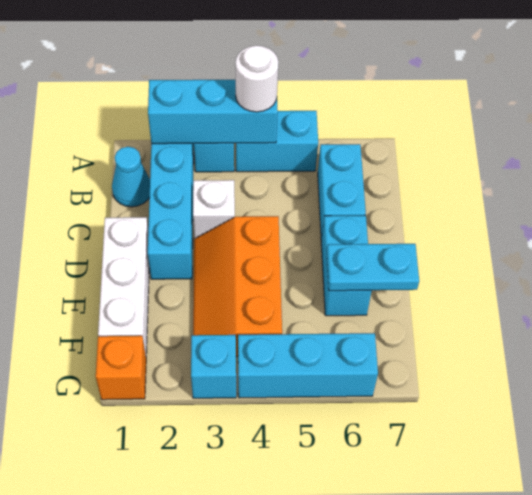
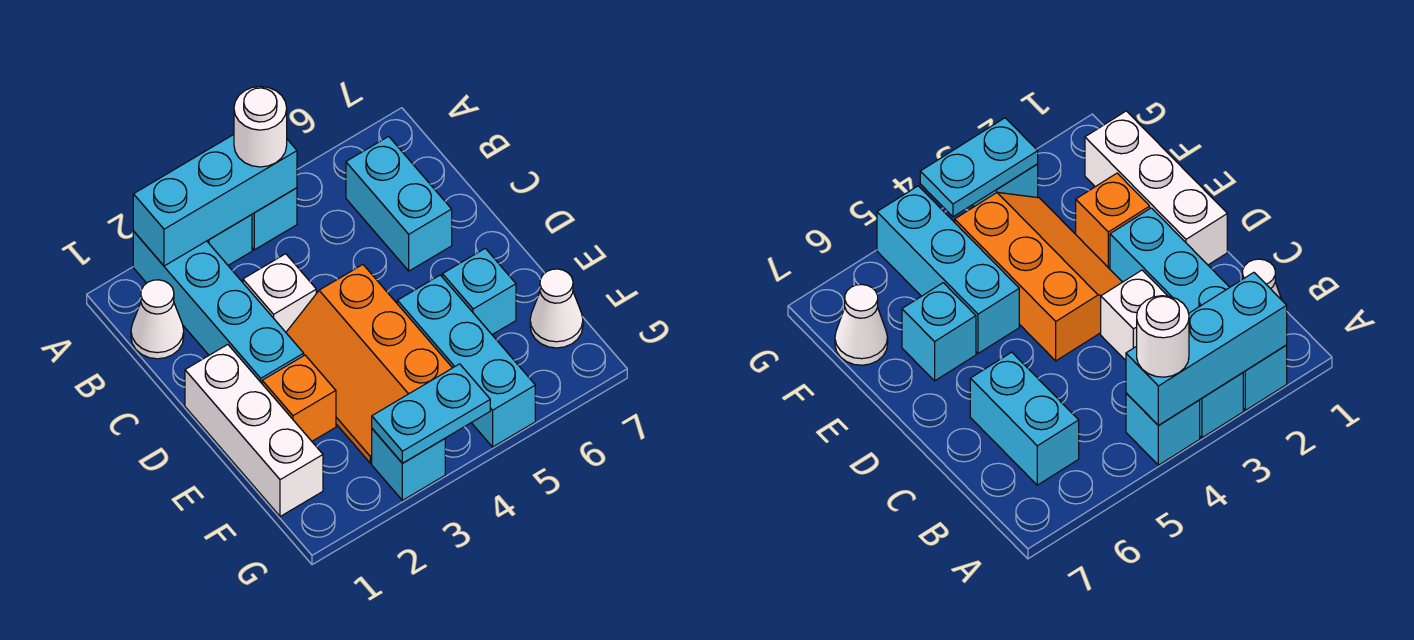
cyan 1x2 brick [236,111,318,172] -> cyan 1x1 brick [252,188,297,250]
cyan 1x1 cone [112,147,150,207] -> white 1x1 cone [131,280,184,359]
cyan 1x2 brick [321,215,372,316] -> cyan 1x1 brick [442,248,516,335]
cyan 1x2 plate [327,244,419,291] -> cyan 1x2 plate moved to [372,364,490,463]
none -> white 1x1 cone [530,269,583,348]
orange 1x1 brick [96,336,146,400] -> orange 1x1 brick moved to [262,355,336,441]
cyan 1x3 brick [238,333,378,398] -> cyan 1x3 brick turned to [397,275,535,447]

